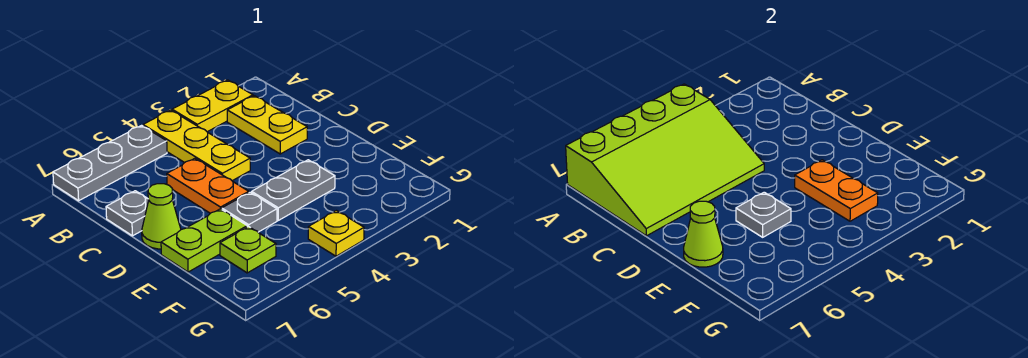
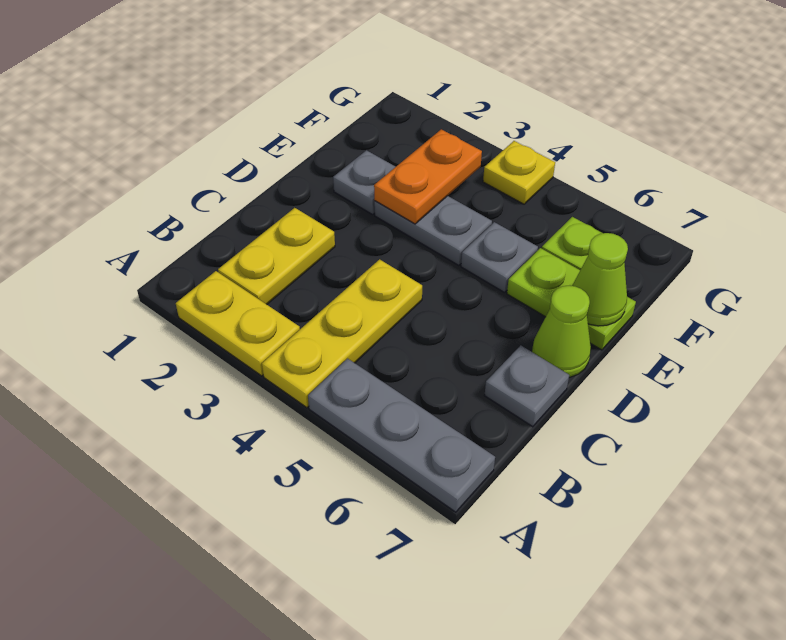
lime 3x4 slope [566,84,764,236] -> none
orange 1x2 plate [167,158,249,213] -> none
grey 1x1 plate [736,192,791,237] -> grey 1x1 plate moved to [333,150,395,215]

